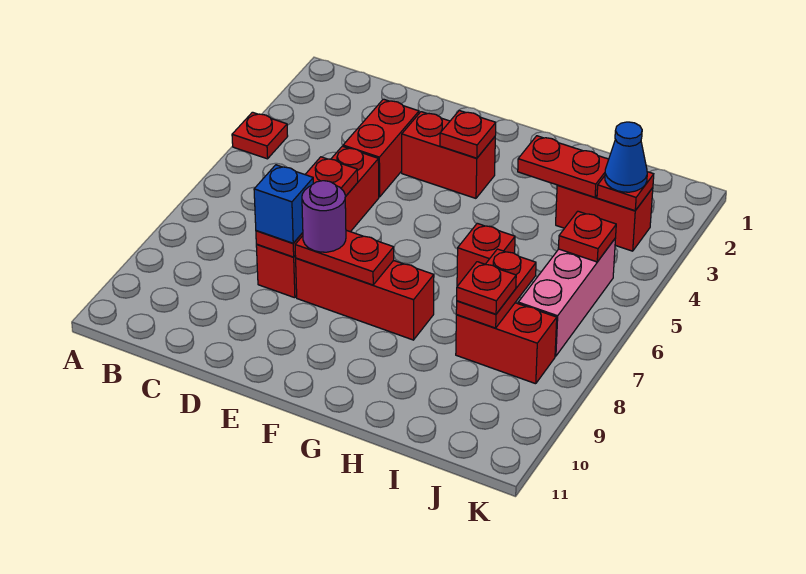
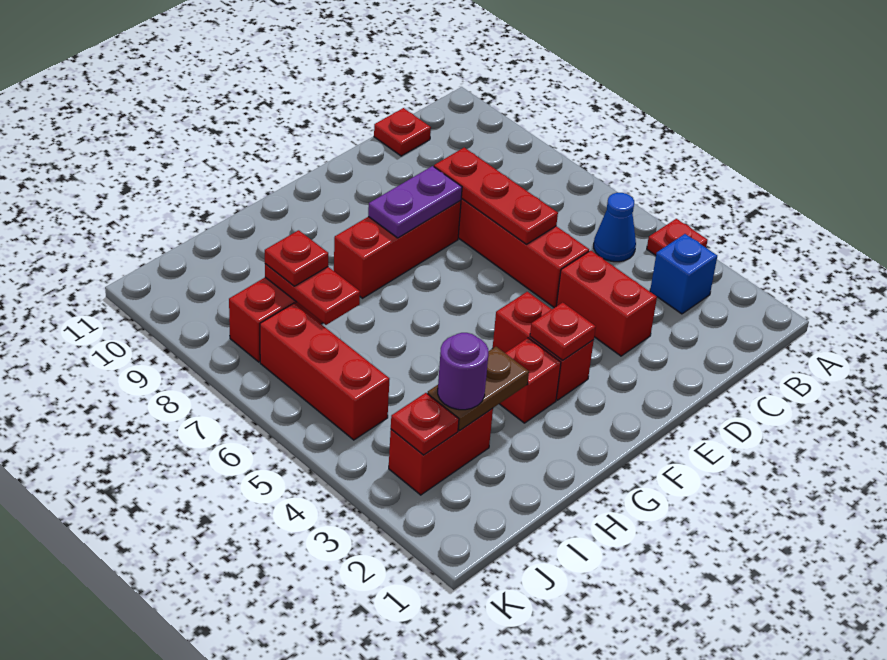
blue 1x1 brick [254,165,313,243] -> blue 1x1 brick moved to [650,234,717,314]
red 1x2 brick [402,112,495,198] -> red 1x2 brick turned to [493,292,594,400]
red 1x2 plate [295,230,394,285] -> purple 1x2 plate [368,166,462,238]
purple 1x1 round brick [302,181,346,252] -> purple 1x1 round brick moved to [438,333,488,410]
red 1x2 plate [518,136,609,197] -> brown 1x2 plate [427,347,529,430]
red 1x1 brick [457,223,515,286] -> red 1x1 brick moved to [500,338,561,423]
blue 1x1 cone [605,122,647,192] -> blue 1x1 cone moved to [594,193,636,262]
pink 1x3 brick [518,238,616,356] -> red 1x3 brick [260,303,390,440]
red 1x1 plate [558,211,616,262] -> red 1x1 plate moved to [374,108,431,156]

